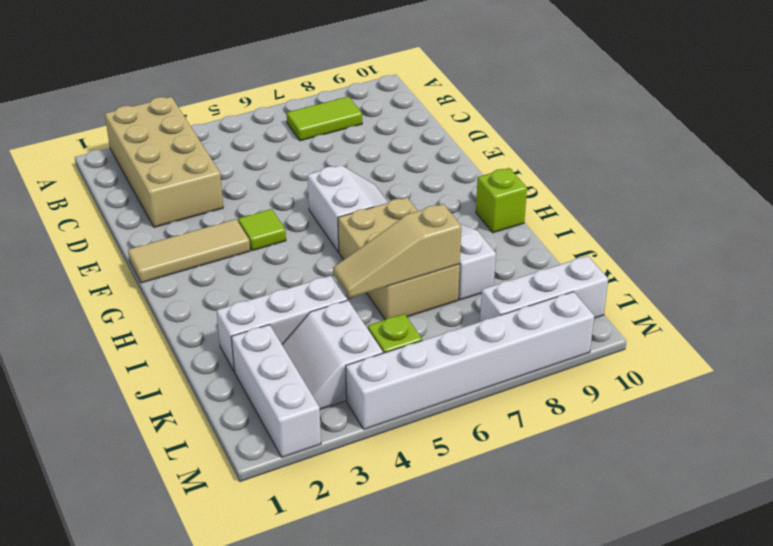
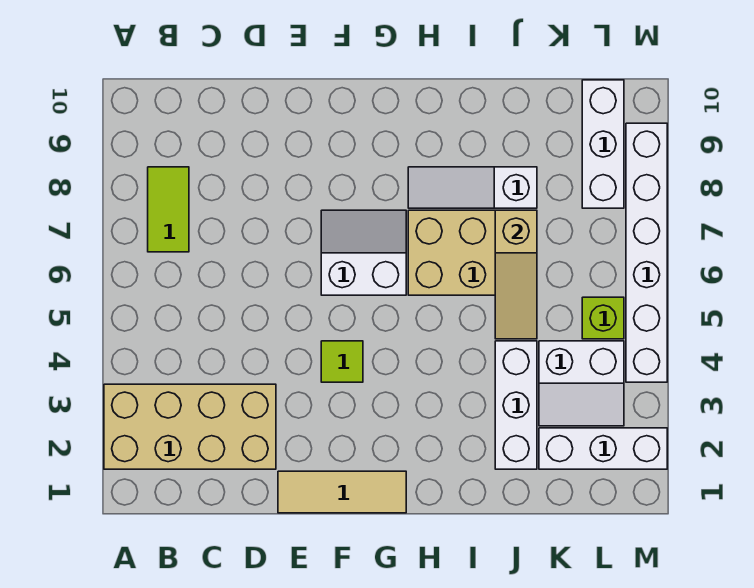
tan 1x3 tile [128,219,250,283] -> tan 1x3 tile turned to [278,471,406,513]
lime 1x1 brick [476,168,527,233] -> none

